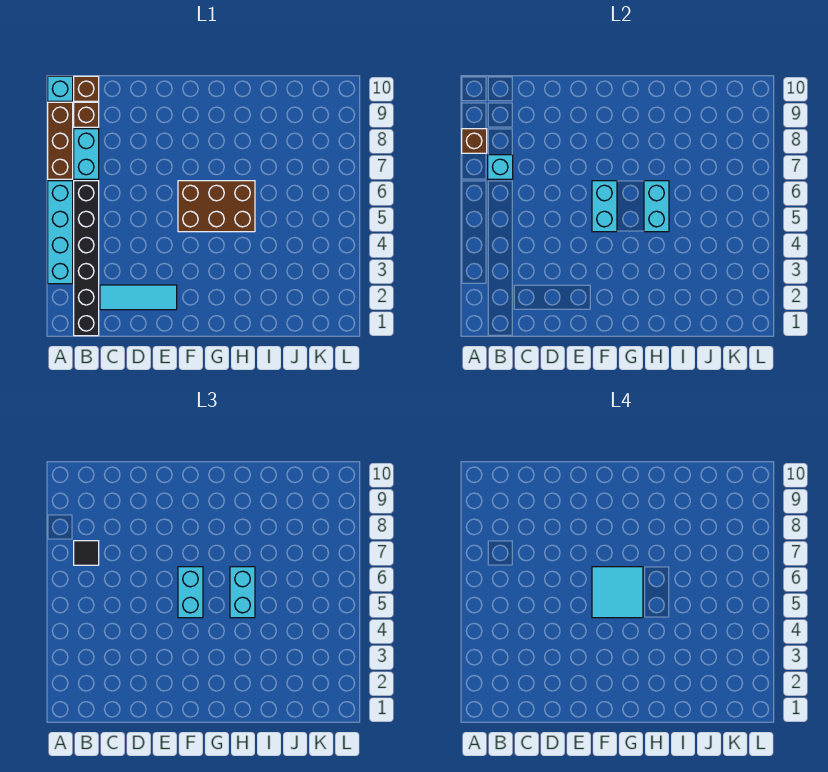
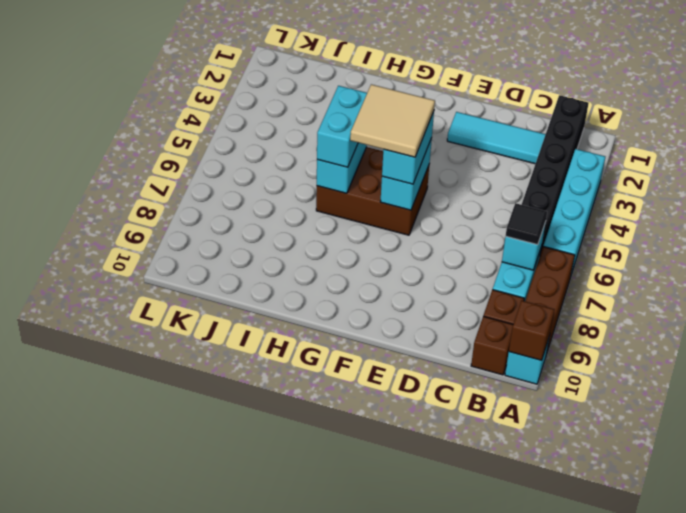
brown 1x1 brick [462,129,487,153] -> brown 1x1 brick moved to [509,300,554,360]
cyan 2x2 tile [592,567,643,618] -> tan 2x2 tile [350,84,435,157]

